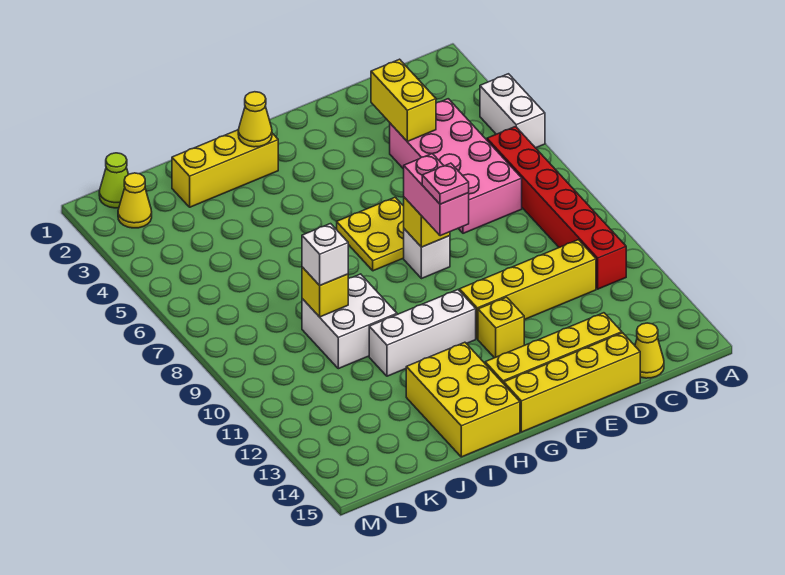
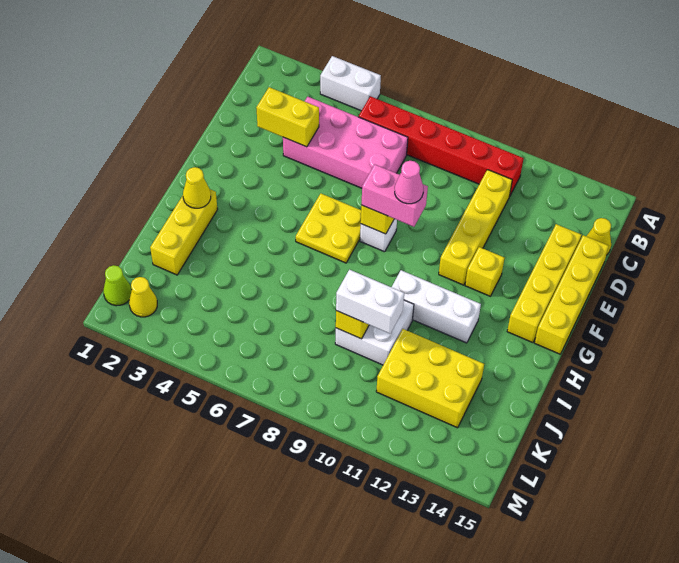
pink 1x1 plate [422,163,469,204] -> pink 1x1 cone [395,161,423,204]
white 1x3 brick [369,290,476,376] -> white 1x3 brick turned to [392,270,481,343]
yellow 2x3 brick [406,342,520,457] -> yellow 2x3 brick moved to [376,329,484,428]
white 1x1 brick [302,224,348,285] -> white 1x2 brick [336,270,404,334]

